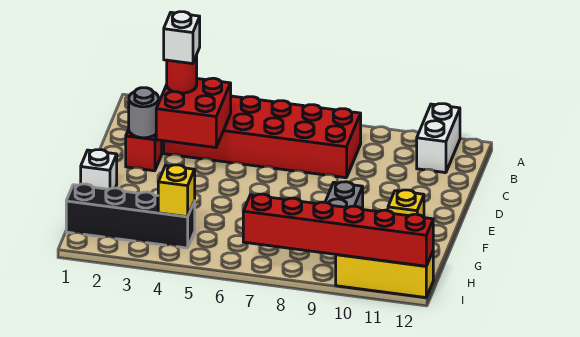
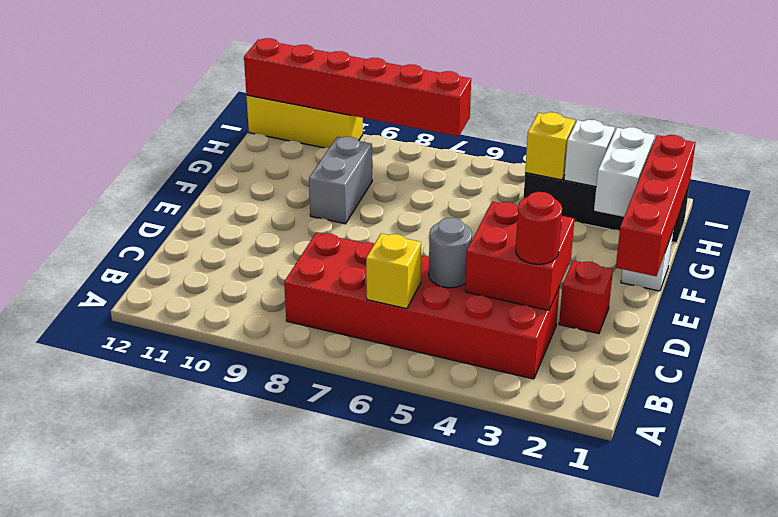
white 1x2 brick [417,104,460,173] -> white 1x2 brick moved to [594,127,655,217]
white 1x1 brick [164,12,200,64] -> white 1x1 brick moved to [564,120,615,187]
grey 1x1 round brick [129,88,159,138] -> grey 1x1 round brick moved to [429,218,472,288]
none -> red 1x4 brick [616,135,695,276]
yellow 1x1 brick [388,190,424,217] -> yellow 1x1 brick moved to [366,233,421,309]

